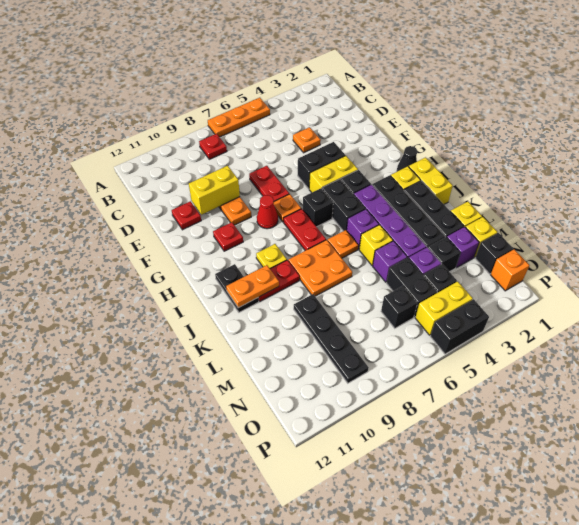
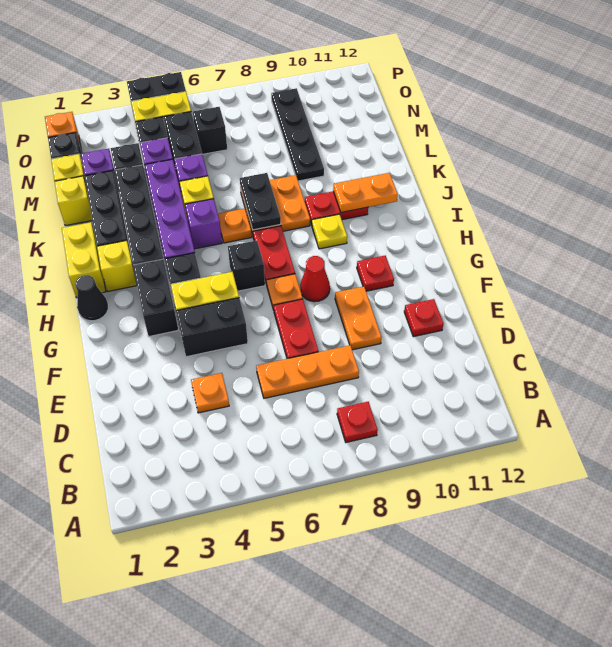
orange 1x3 plate [208,98,270,137] -> orange 1x3 plate moved to [256,345,359,398]
yellow 1x2 brick [189,166,240,215] -> none
black 1x2 brick [322,179,365,231] -> black 1x2 brick moved to [133,259,178,336]
black 1x2 plate [215,264,259,312] -> black 1x2 plate moved to [240,173,281,230]

